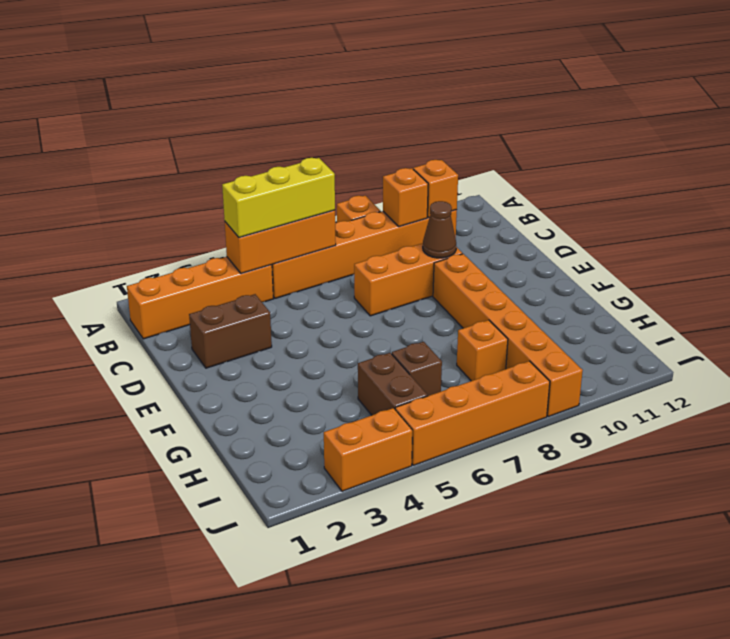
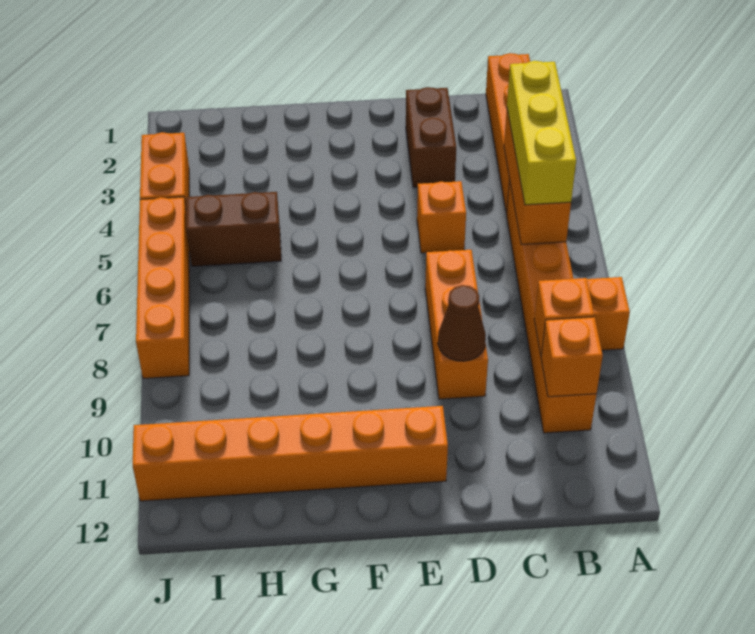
orange 1x6 brick [433,254,583,417] -> orange 1x6 brick moved to [133,406,448,501]
brown 1x1 brick [392,342,442,396] -> none
orange 1x1 brick [457,320,508,381] -> orange 1x1 brick moved to [417,181,466,253]

